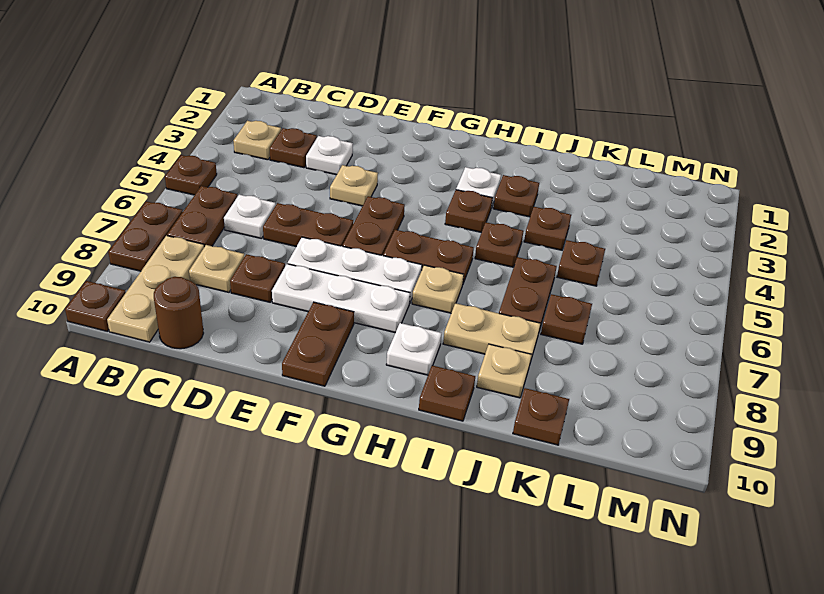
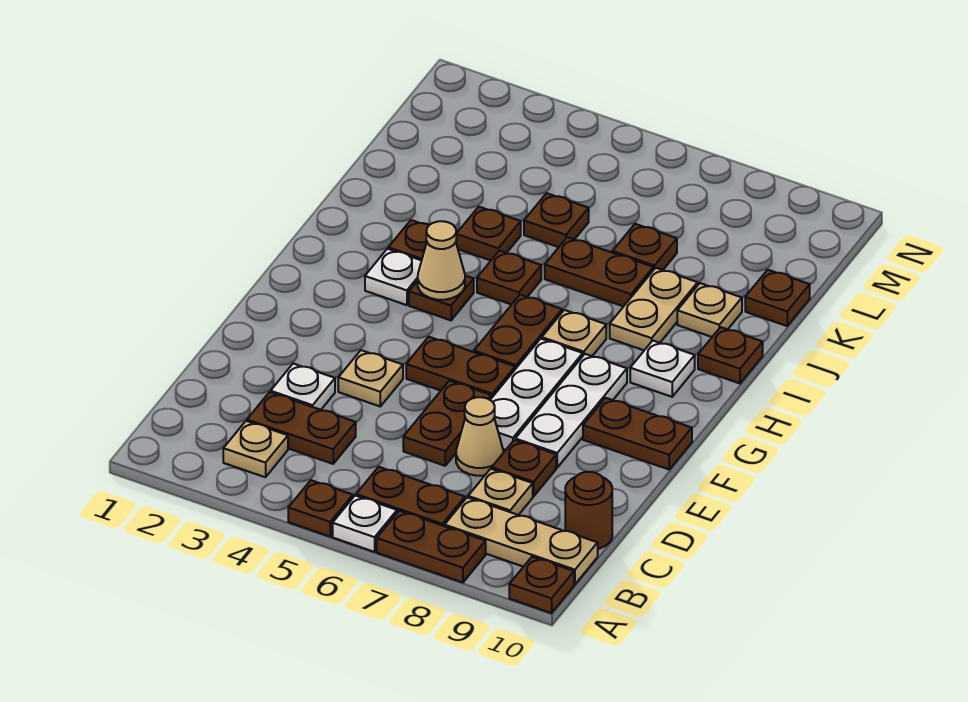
brown 1x1 plate [270,128,317,168] -> brown 1x2 plate [247,392,356,464]
white 1x1 plate [224,195,276,239] -> white 1x1 plate moved to [333,496,397,552]
none -> tan 1x1 cone [456,397,503,476]
none -> tan 1x1 cone [418,221,465,300]

